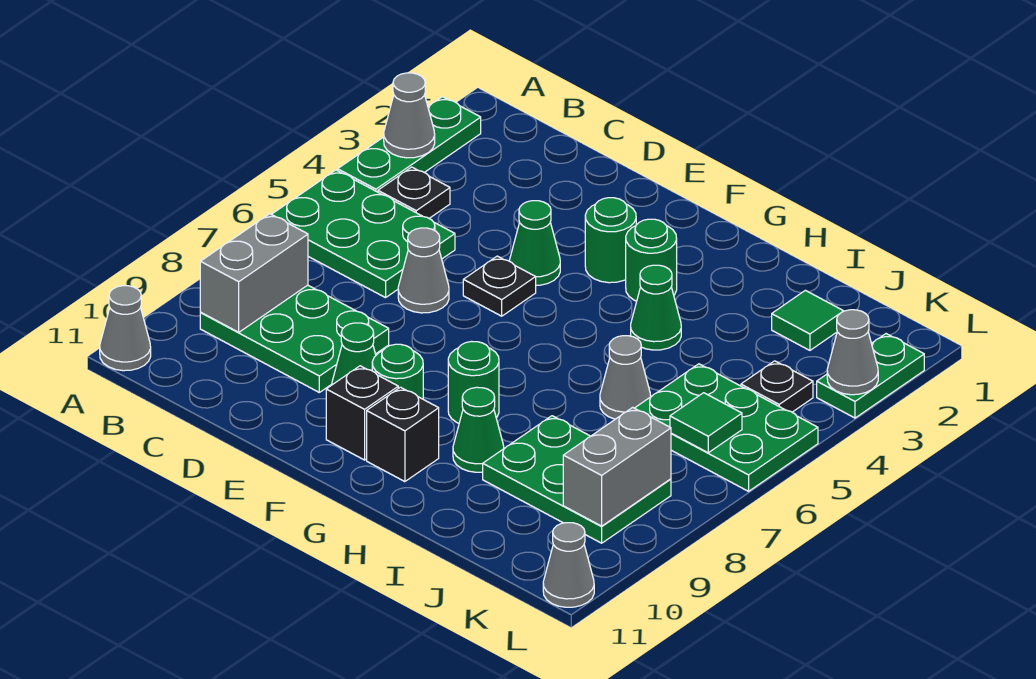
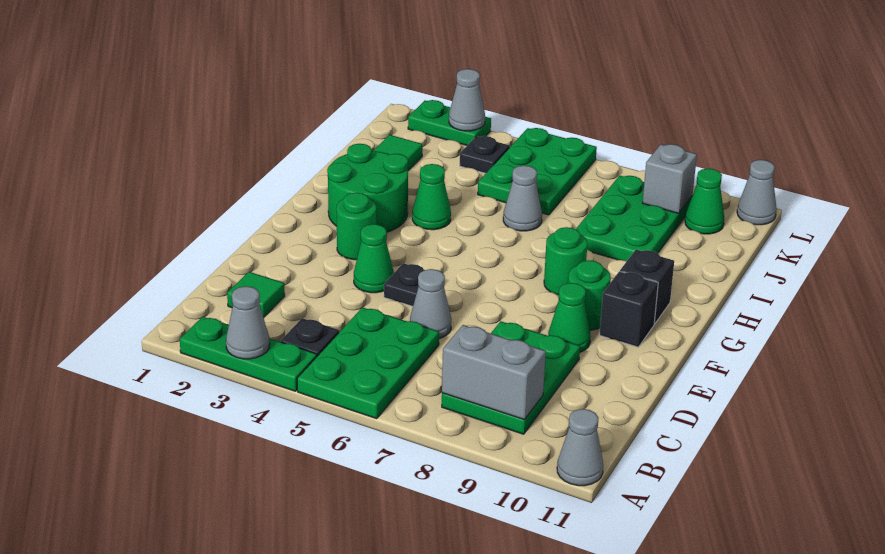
green 1x1 round brick [626,219,677,301] -> green 2x2 round brick [327,144,408,232]
green 1x1 cone [453,387,504,472] -> green 1x1 cone moved to [685,169,724,234]
green 1x1 tile [670,393,742,453] -> green 1x1 tile moved to [227,272,285,318]
grey 1x2 brick [563,407,671,526] -> grey 1x1 brick [643,144,697,213]

